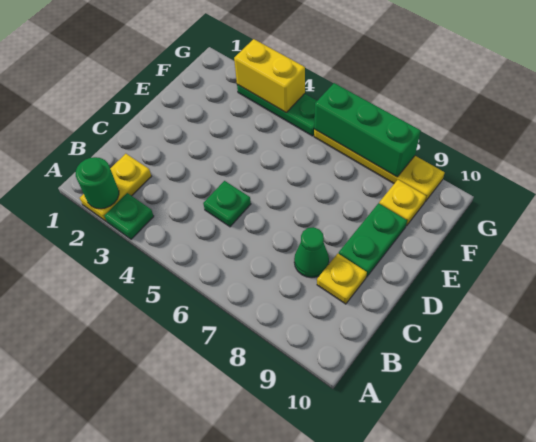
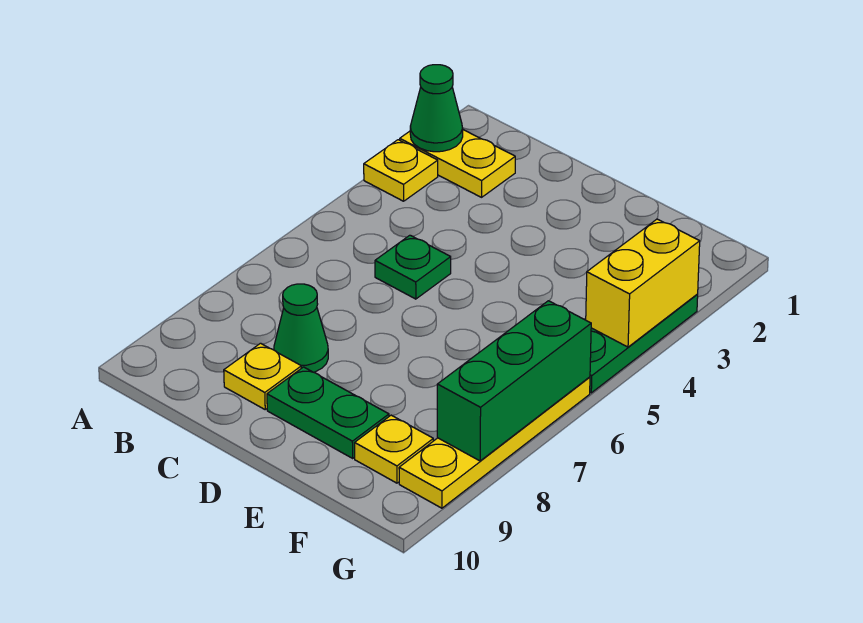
green 1x1 round brick [76,157,119,209] -> green 1x1 cone [410,65,463,152]
green 1x1 plate [104,193,154,239] -> yellow 1x1 plate [364,140,438,201]

